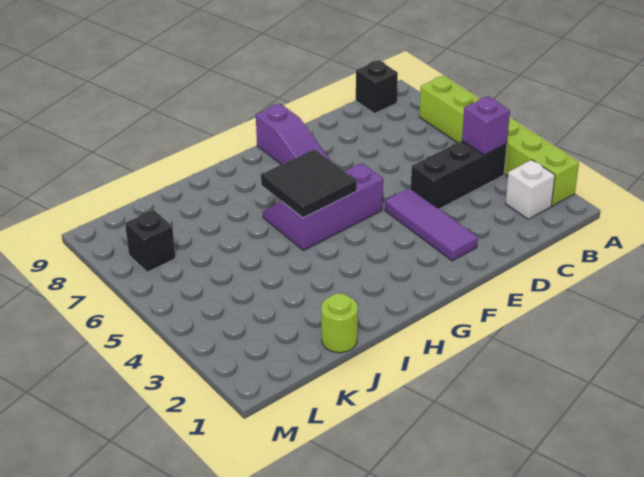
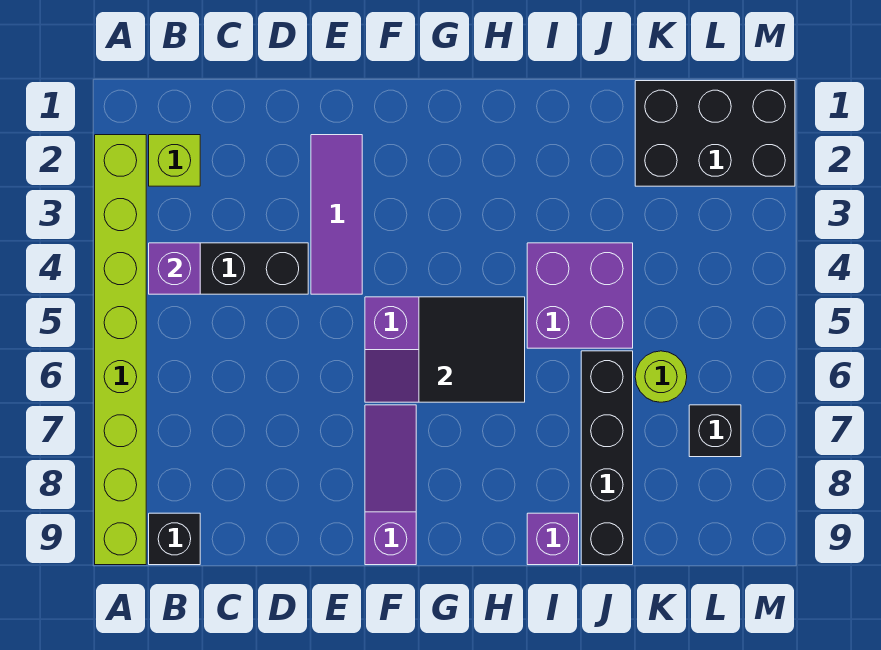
lime 1x6 brick [419,76,579,206] -> lime 1x8 brick [95,135,146,565]
white 1x1 brick [506,160,555,219] -> lime 1x1 brick [149,135,200,186]
none -> purple 2x2 brick [527,243,633,348]
none -> purple 1x1 brick [527,513,579,565]
lime 1x1 round brick [321,293,358,353] -> lime 1x1 round brick moved to [635,351,687,402]
none -> black 1x4 brick [581,351,633,565]
none -> black 2x3 brick [635,81,795,186]

